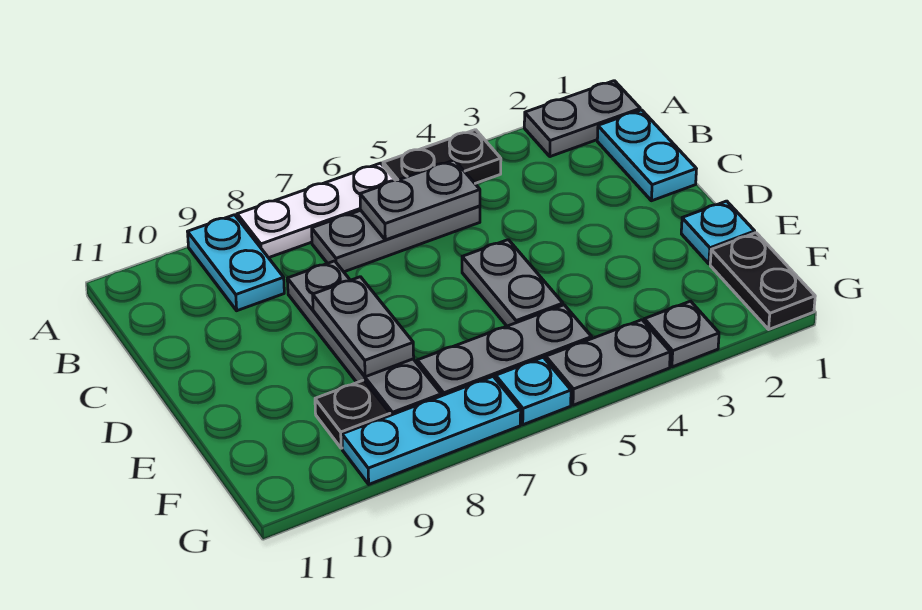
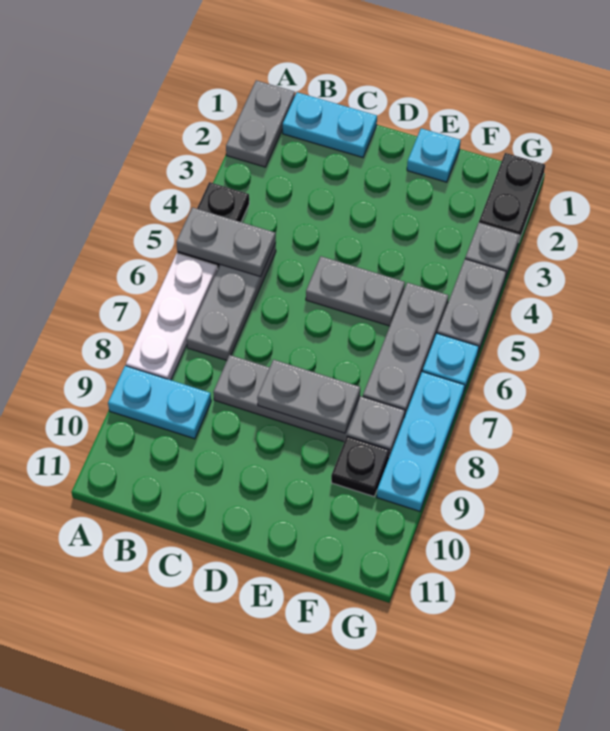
grey 1x2 plate [360,160,480,240] -> grey 1x2 plate turned to [176,207,276,277]
black 1x2 plate [710,233,815,329] -> black 1x2 plate turned to [479,153,545,240]

